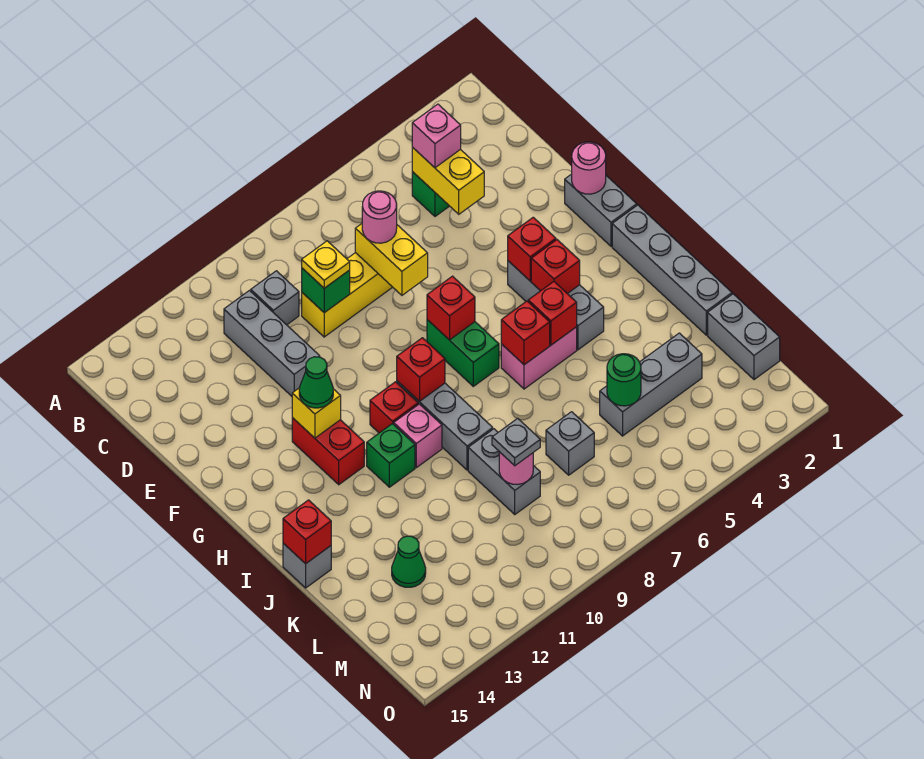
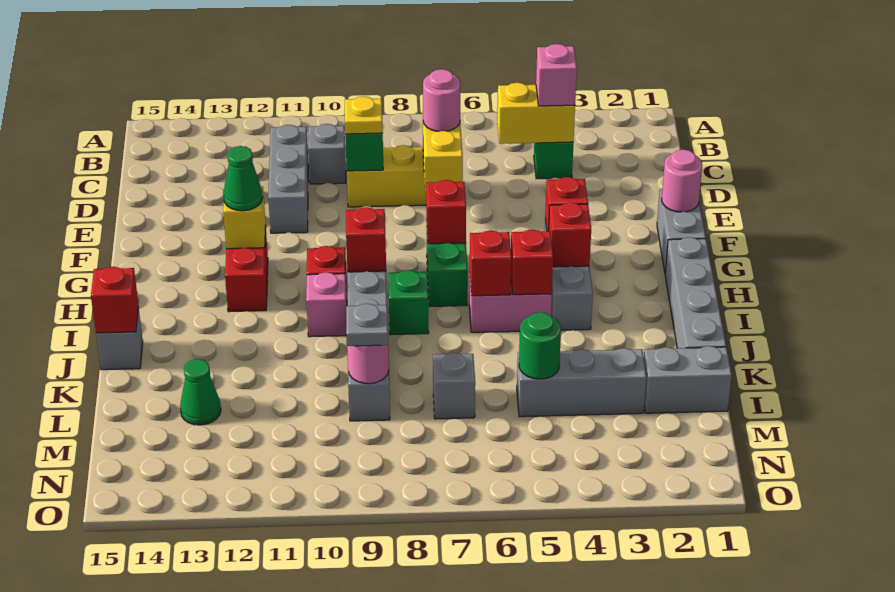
yellow 1x2 brick [412,147,484,214] -> yellow 1x2 brick turned to [497,83,575,144]
green 1x1 brick [367,424,415,487] -> green 1x1 brick moved to [388,270,429,335]
grey 1x2 brick [708,294,780,380] -> grey 1x2 brick turned to [644,346,732,413]

